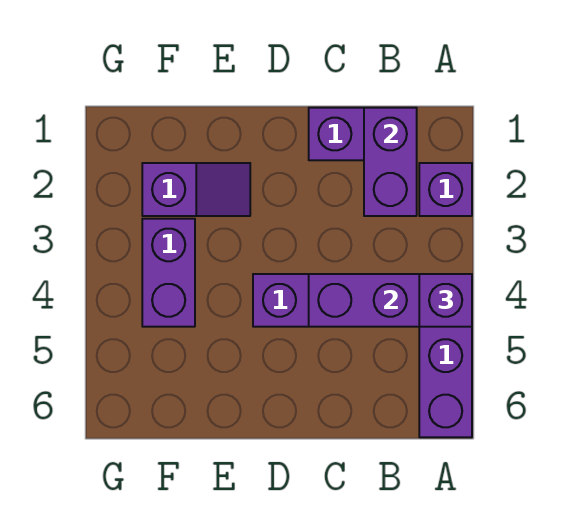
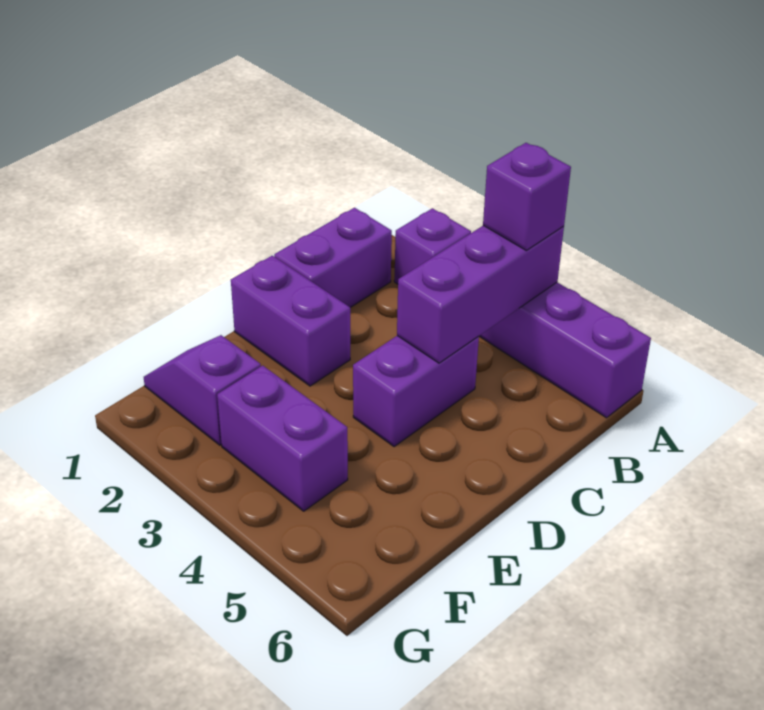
purple 1x2 brick [364,108,417,216] -> purple 1x2 brick moved to [231,256,350,386]
purple 1x2 slope [142,163,250,216] -> purple 1x2 slope turned to [144,335,261,445]

